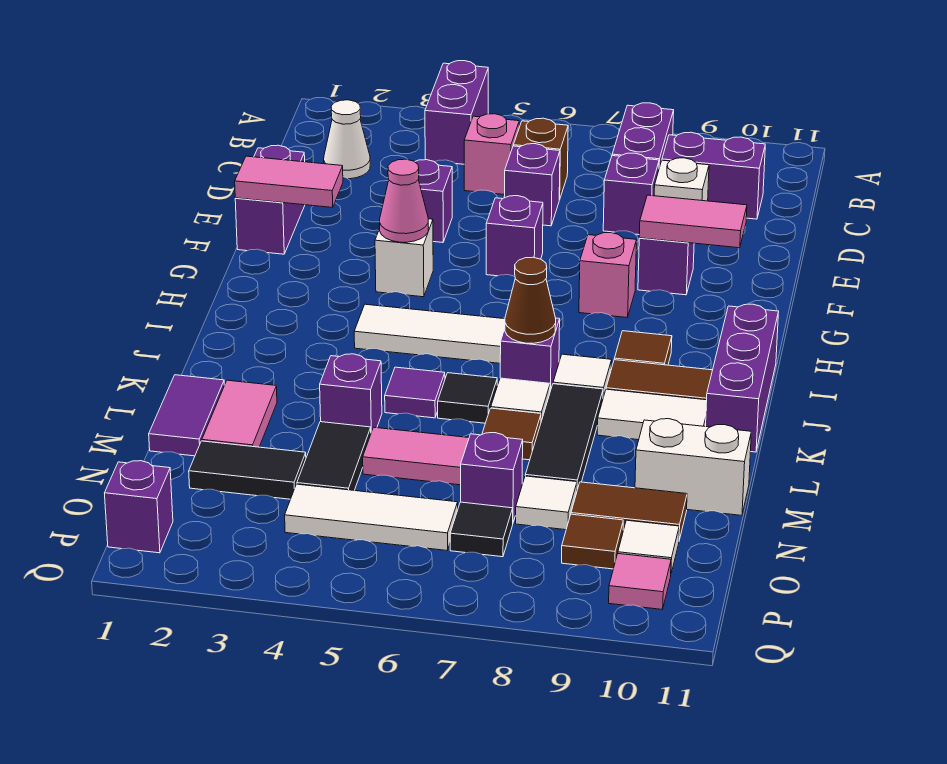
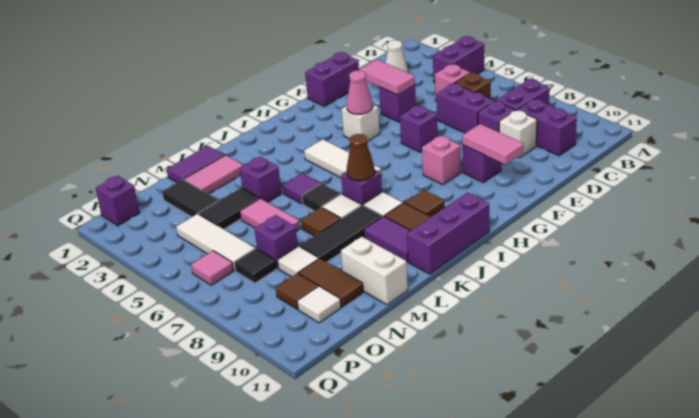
purple 1x1 brick [504,144,560,226] -> purple 1x2 brick [437,83,494,133]
pink 1x2 tile [235,156,343,207] -> pink 1x2 tile moved to [360,60,415,95]
white 1x2 tile [597,389,707,440] -> purple 1x2 tile [364,216,411,262]
pink 1x1 tile [609,554,671,609] -> pink 1x1 tile moved to [191,251,233,285]

